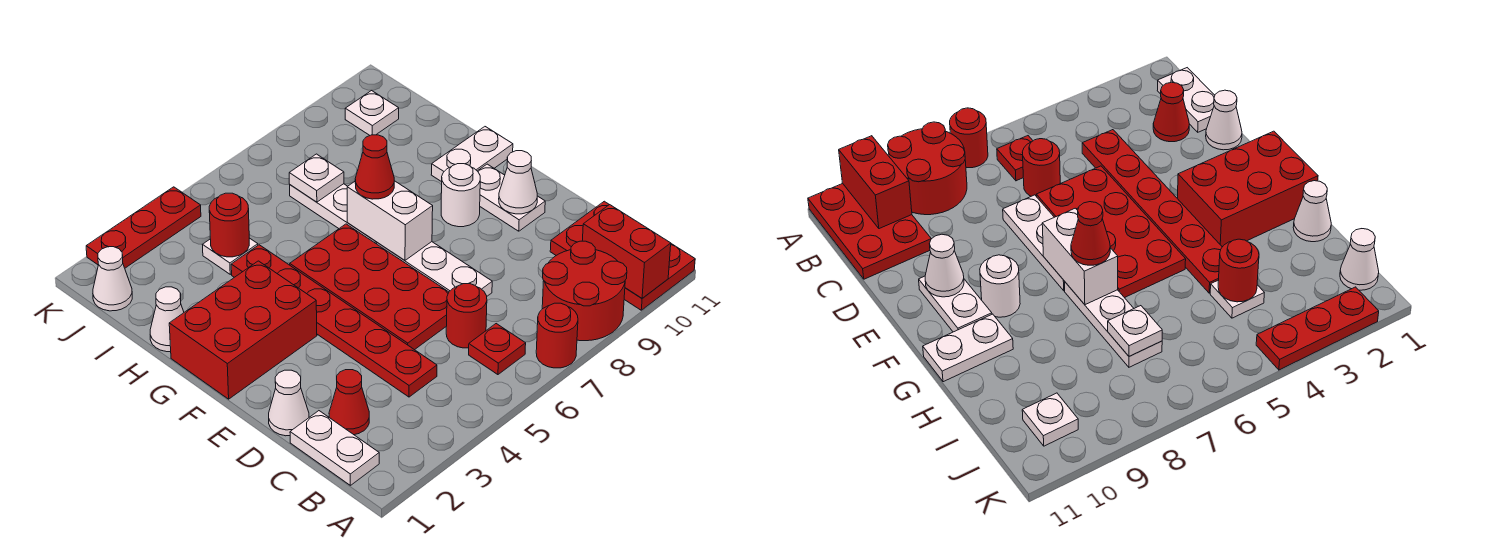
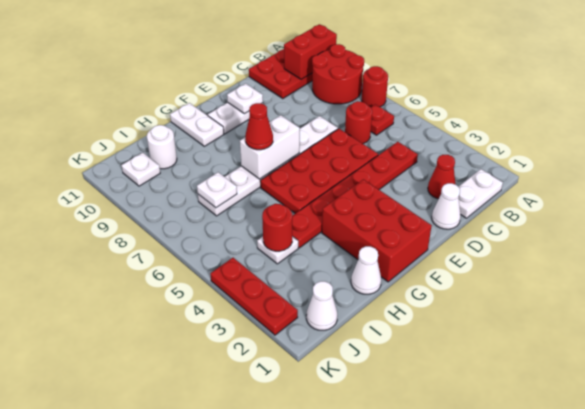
white 1x1 cone [499,151,537,214] -> white 1x1 plate [227,84,263,114]
white 1x1 round brick [441,164,480,227] -> white 1x1 round brick moved to [147,125,177,169]

